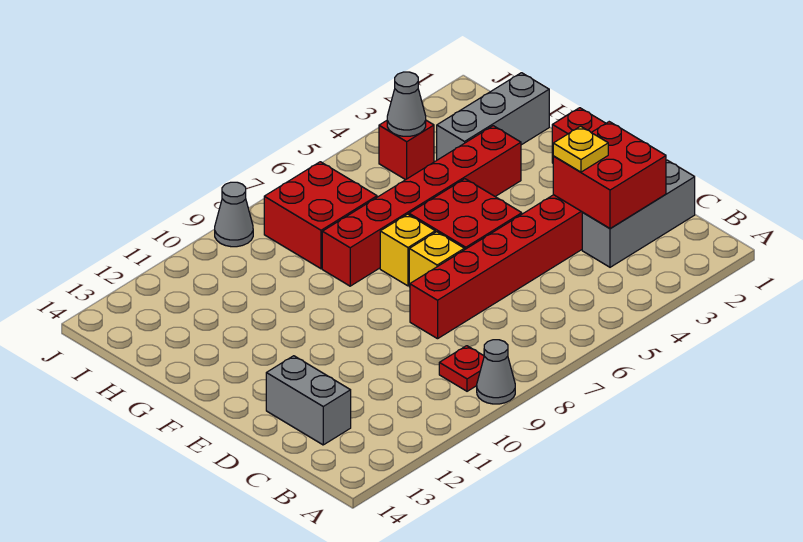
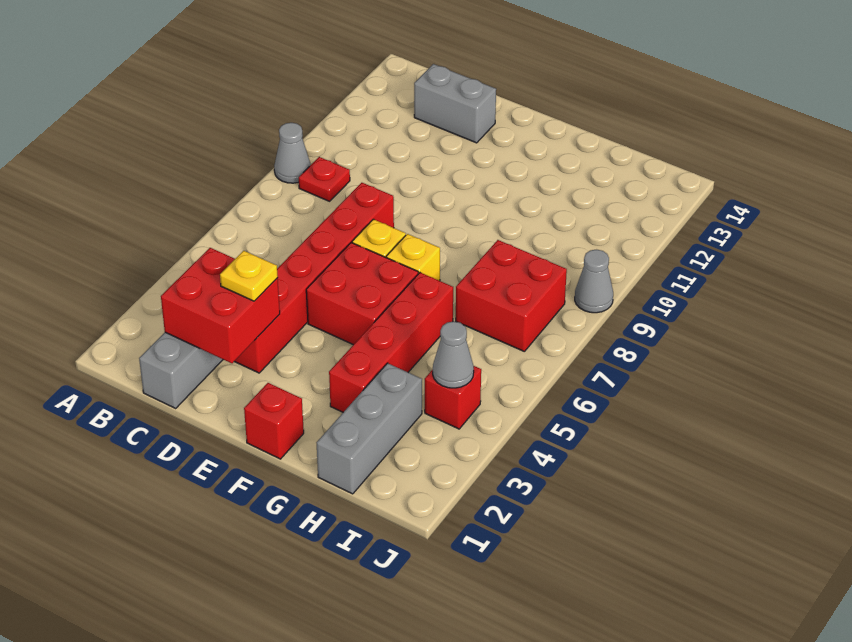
red 1x6 brick [322,126,521,286] -> red 1x4 brick [329,273,453,412]

